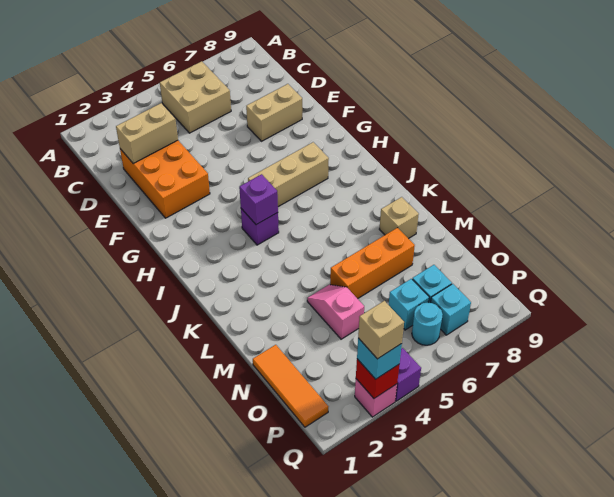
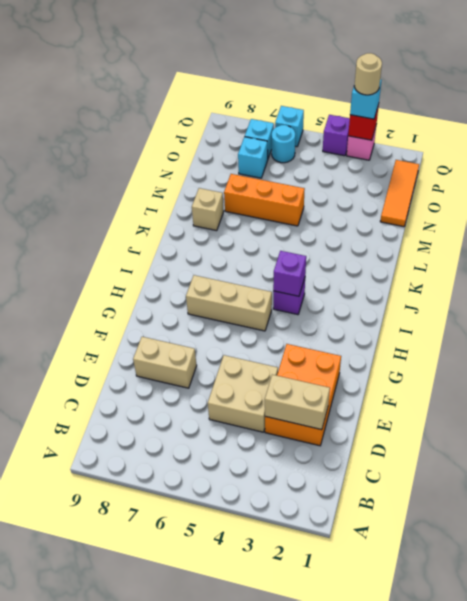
tan 2x2 brick [160,61,231,133] -> tan 2x2 brick moved to [208,355,278,432]
pink 1x2 slope [307,285,364,339] -> none
cyan 1x1 brick [389,279,429,330] -> cyan 1x1 brick moved to [275,106,304,147]
tan 1x1 brick [358,301,404,359] -> tan 1x1 round brick [354,53,382,95]

